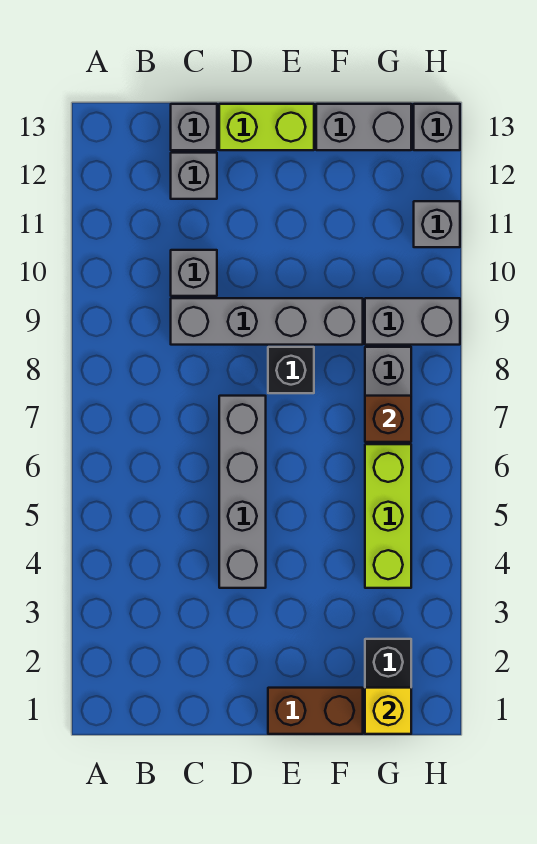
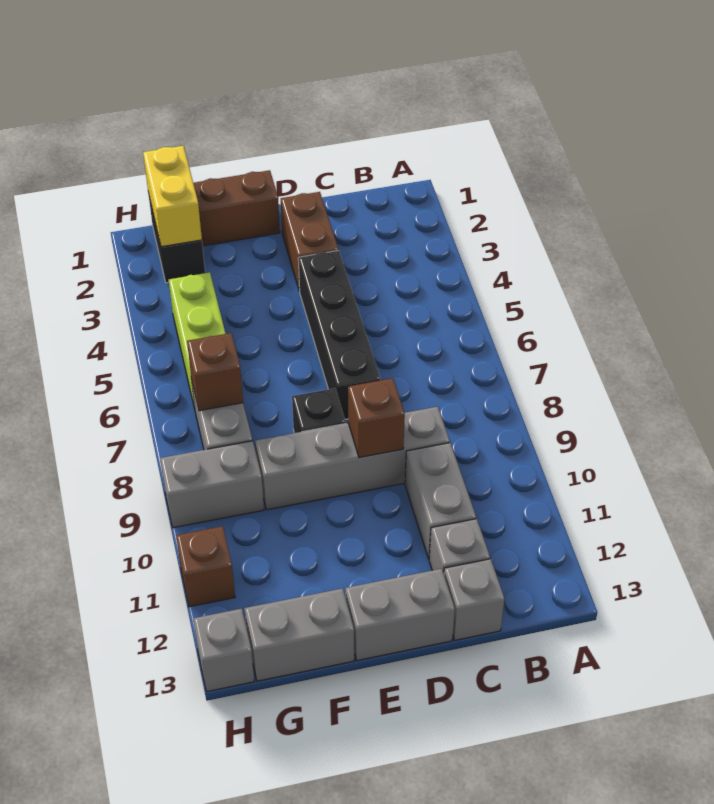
grey 1x1 brick [171,250,217,296] -> grey 1x2 brick [405,443,476,559]
none -> brown 1x2 brick [281,192,339,291]
grey 1x4 brick [219,396,266,588] -> black 1x4 brick [298,251,380,419]
none -> brown 1x1 brick [348,378,405,457]
lime 1x2 brick [219,104,314,150] -> grey 1x2 brick [345,569,455,661]
yellow 1x1 brick [365,688,411,734] -> yellow 1x2 brick [143,146,202,247]
grey 1x1 brick [414,201,460,247] -> brown 1x1 brick [176,526,235,607]

